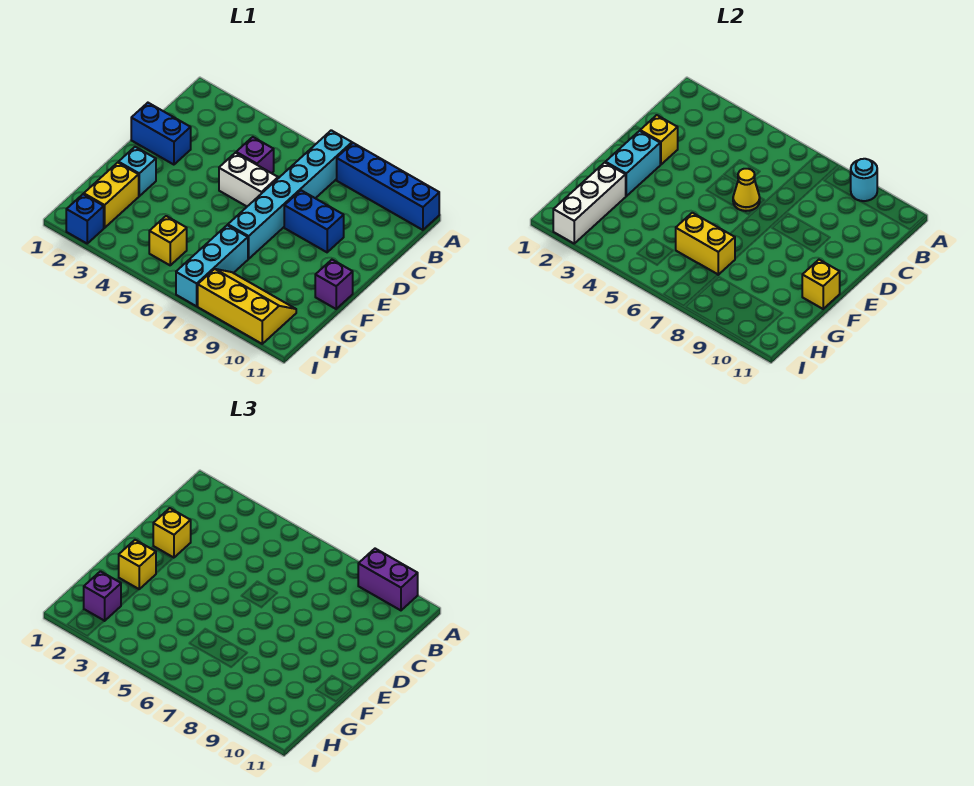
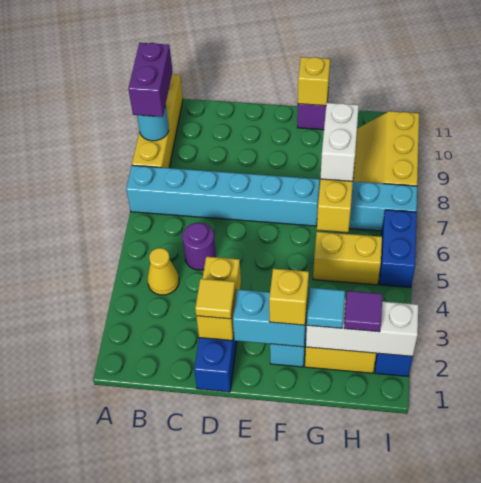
blue 1x4 brick [337,143,439,230] -> yellow 1x4 brick [132,75,183,168]
purple 1x1 brick [236,137,274,173] -> purple 1x1 round brick [182,223,216,270]
yellow 1x1 brick [640,115,678,165] -> yellow 1x2 brick [196,257,241,341]
yellow 1x1 brick [153,508,191,558] -> yellow 1x1 tile [195,279,235,319]
white 1x2 brick [219,153,278,206] -> white 1x2 brick moved to [320,103,359,181]
yellow 1x1 cone [733,169,760,211] -> yellow 1x1 cone moved to [148,248,179,295]
blue 1x2 brick [284,190,344,252] -> blue 1x2 brick moved to [379,210,417,288]
none -> cyan 1x1 tile [307,288,345,328]
purple 1x1 brick [84,571,121,621] -> purple 1x1 tile [344,291,382,332]
yellow 1x1 brick [149,216,187,265] -> yellow 1x2 brick [313,232,382,285]

